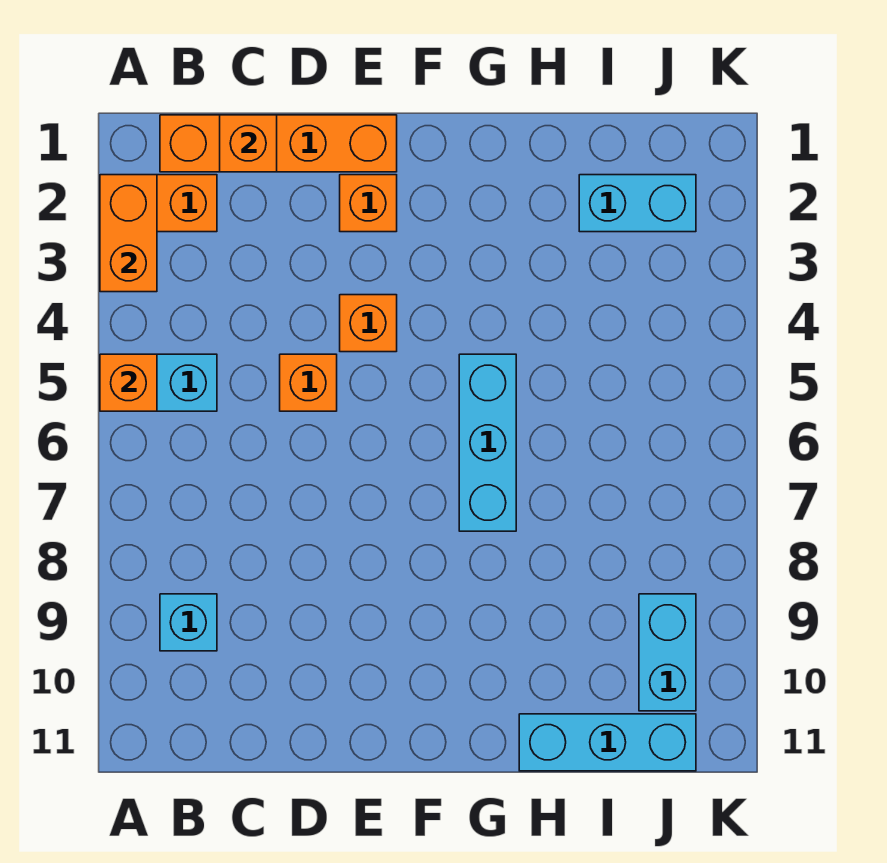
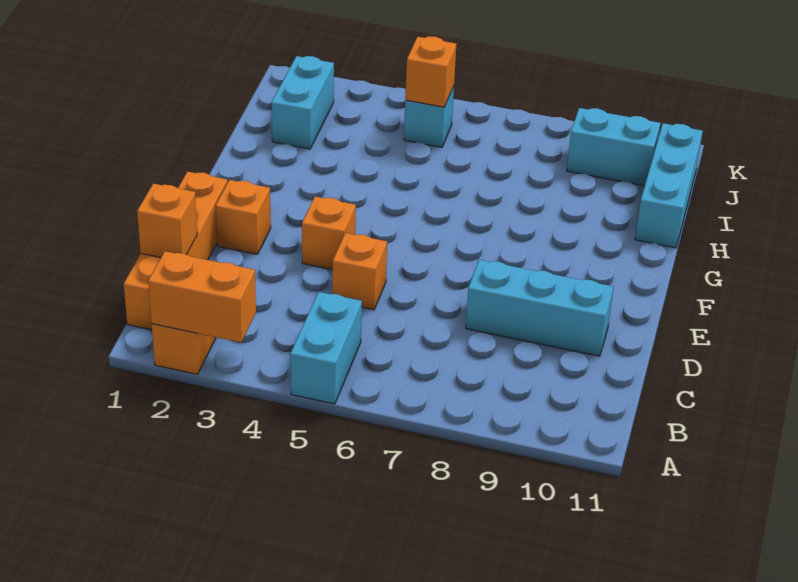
orange 1x1 brick [100,354,157,411] -> orange 1x1 brick moved to [405,36,456,107]
cyan 1x1 brick [160,594,217,651] -> cyan 1x1 brick moved to [404,86,454,147]
cyan 1x3 brick [459,354,516,531] -> cyan 1x3 brick moved to [466,260,613,356]

